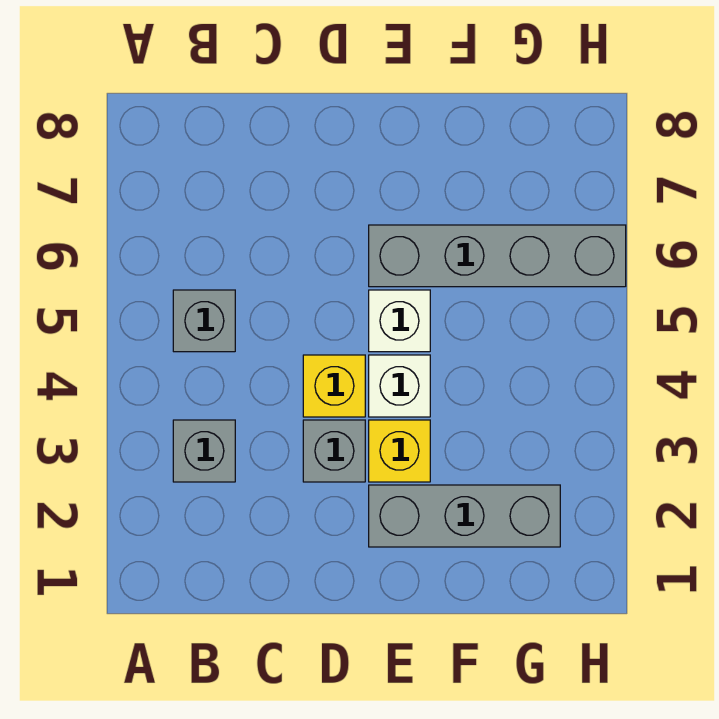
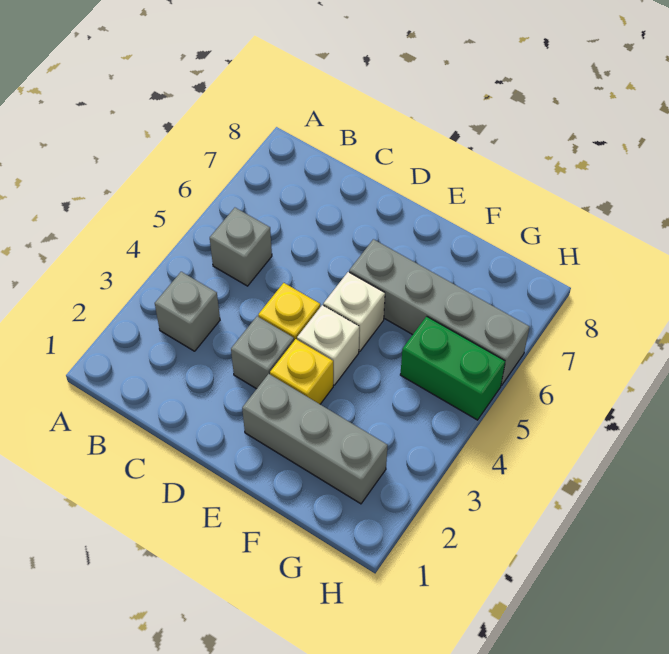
none -> green 1x2 brick [400,316,505,420]

